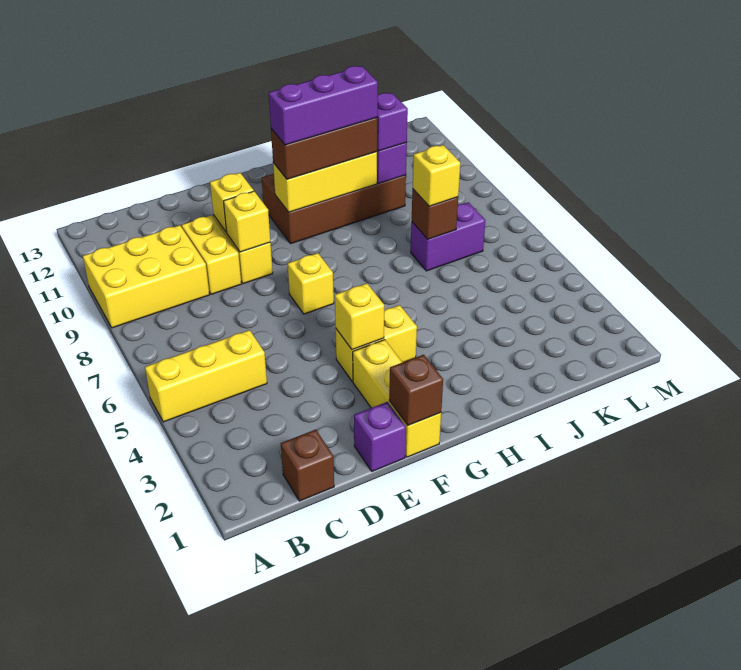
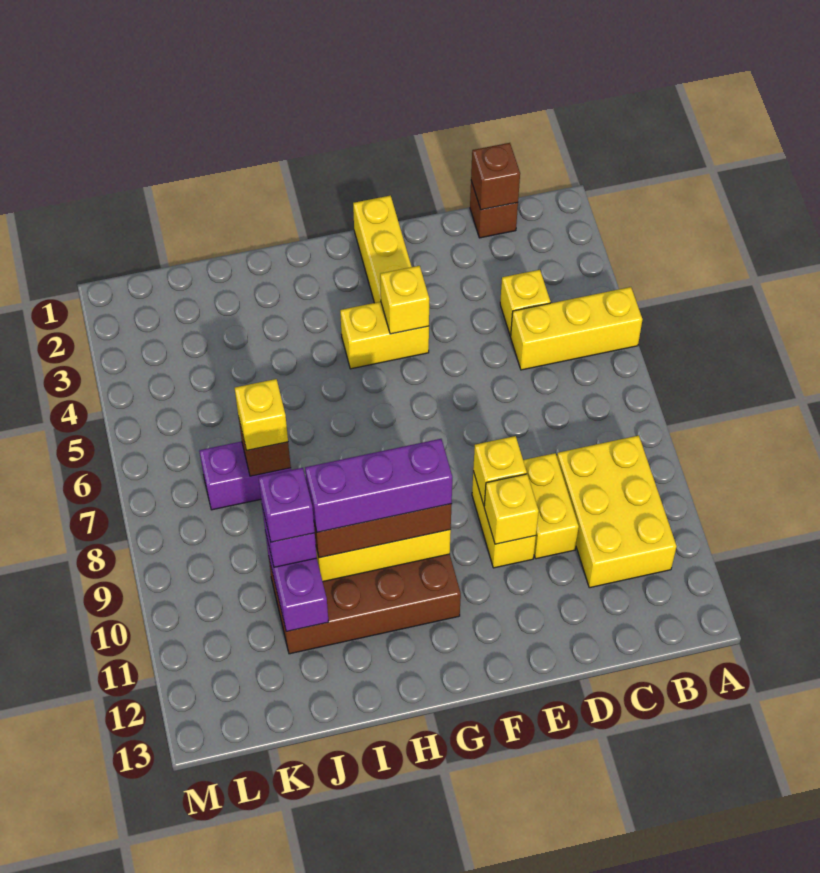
yellow 2x3 brick [83,225,209,328] -> yellow 2x3 brick turned to [557,435,677,588]
purple 1x1 brick [354,402,406,471] -> purple 1x1 brick moved to [258,468,315,542]
brown 1x1 brick [389,355,443,425] -> brown 1x1 brick moved to [471,143,520,210]
yellow 1x1 brick [288,253,334,314] -> yellow 1x1 brick moved to [500,270,550,336]

